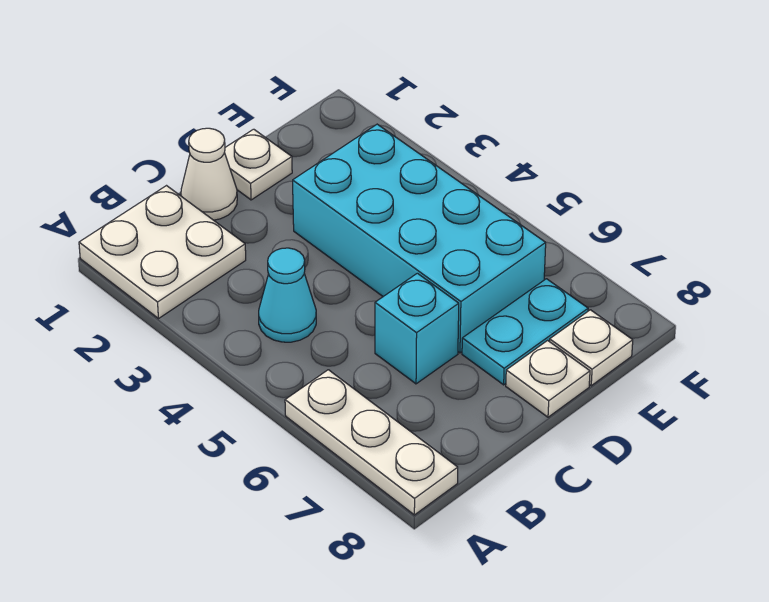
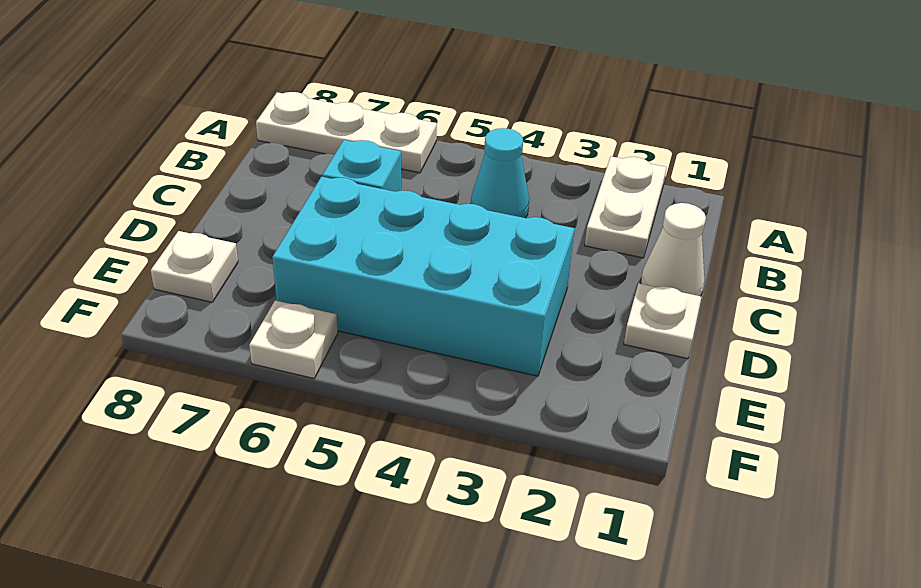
white 2x2 plate [79,186,246,319] -> white 1x2 plate [585,156,667,258]
cyan 1x2 plate [462,279,588,385] -> none
white 1x1 plate [506,341,590,417] -> white 1x1 plate moved to [249,300,338,378]

